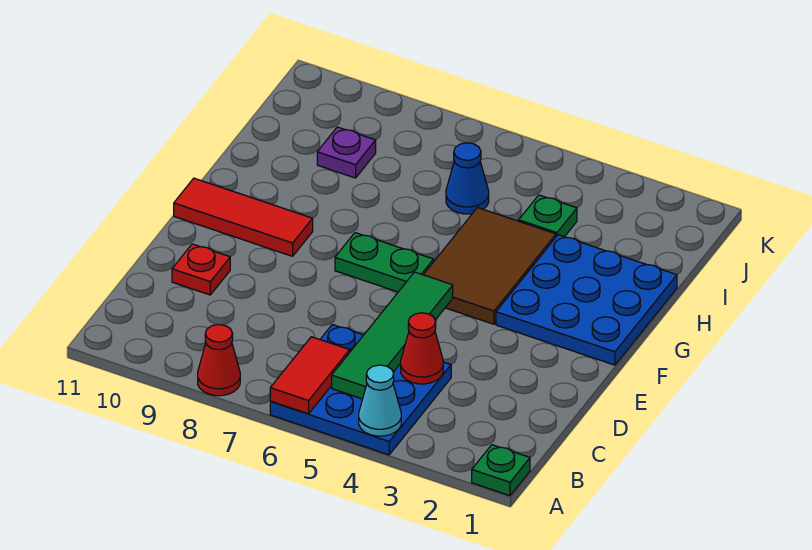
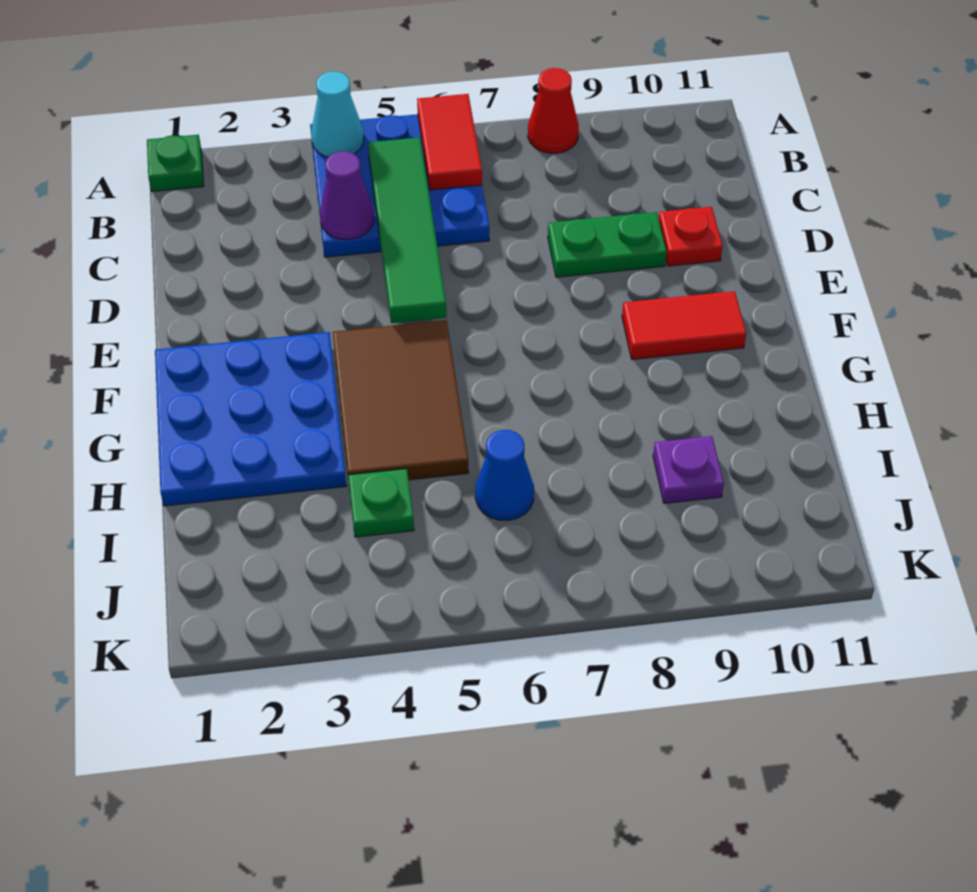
red 1x1 cone [401,313,443,384] -> purple 1x1 cone [320,151,374,239]
green 1x2 plate [335,233,434,292] -> green 1x2 plate moved to [548,212,667,277]
red 1x3 tile [174,178,313,256] -> red 1x2 tile [622,291,746,359]

